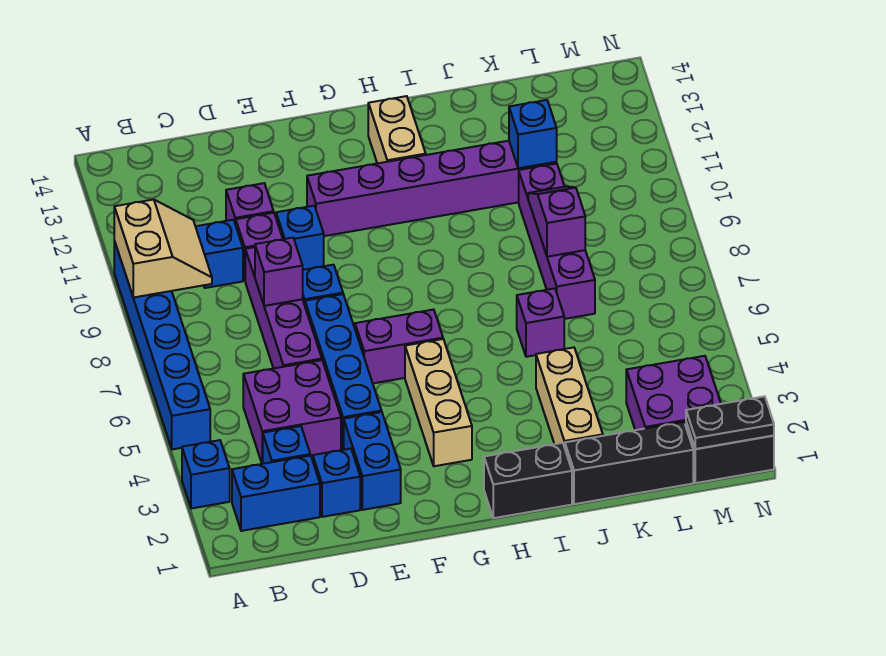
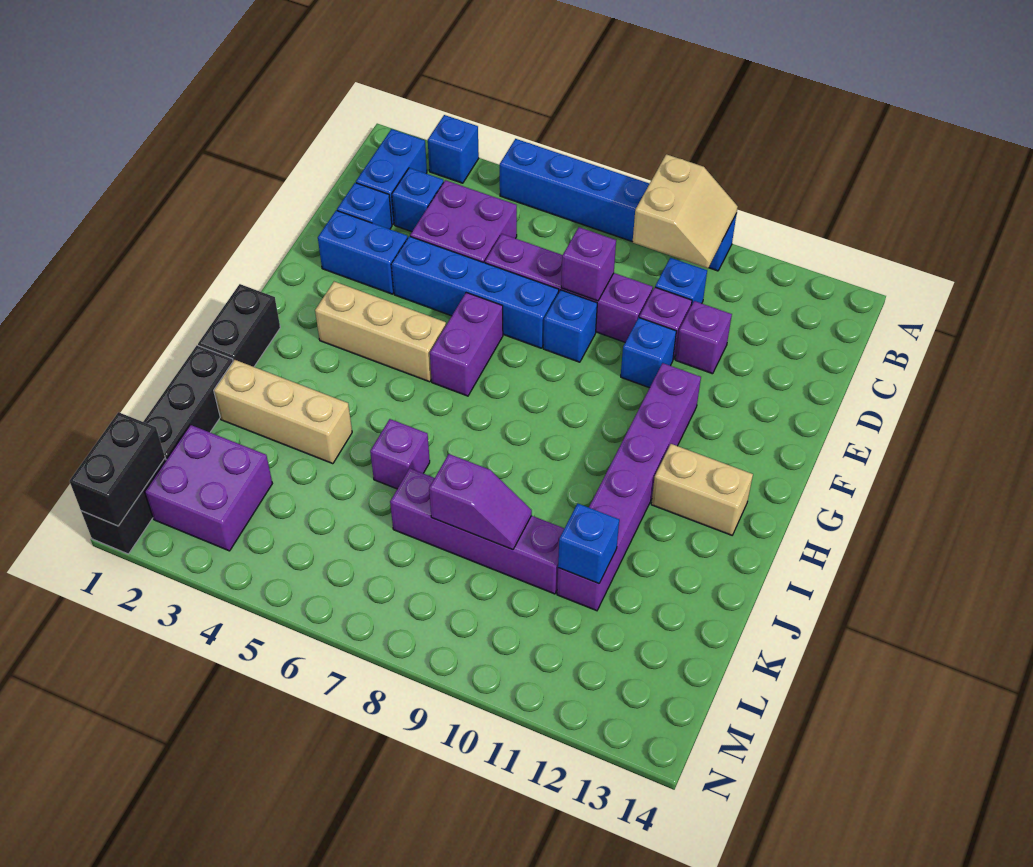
tan 2x2 slope [114,199,212,297] -> tan 2x2 slope turned to [633,154,738,268]
black 1x2 plate [686,396,774,449] -> black 1x2 brick [70,412,165,526]

